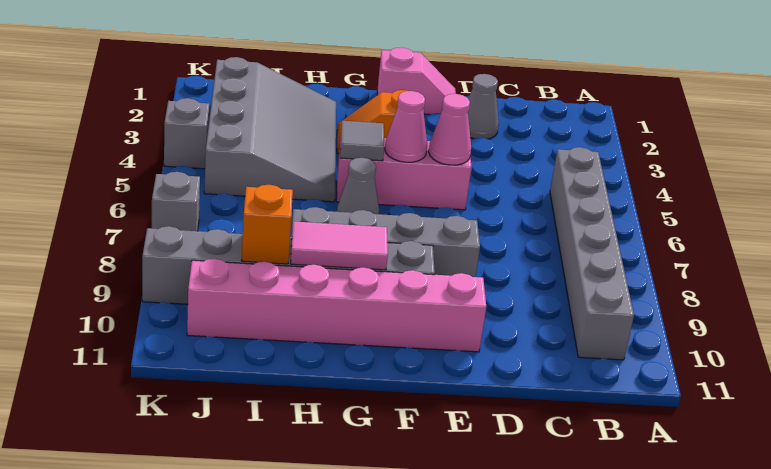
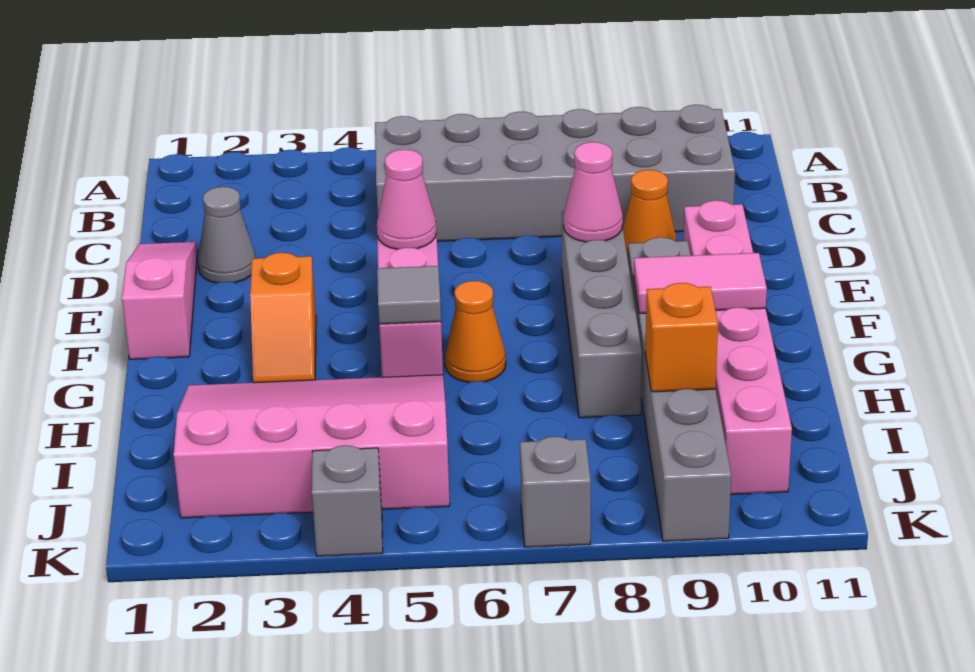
grey 1x6 brick [550,147,634,360] -> grey 2x6 brick [375,105,735,241]
none -> orange 1x1 cone [623,170,677,258]
pink 1x2 slope [377,47,456,114] -> pink 1x3 slope [122,242,197,359]
pink 1x1 cone [385,91,427,162] -> pink 1x1 cone moved to [563,142,623,242]
grey 1x1 cone [337,158,379,214] -> orange 1x1 cone [445,281,506,382]
pink 1x2 tile [291,221,388,270] -> pink 1x2 tile turned to [634,253,767,314]
grey 3x4 slope [204,57,336,202] -> pink 3x4 slope [174,375,450,518]

